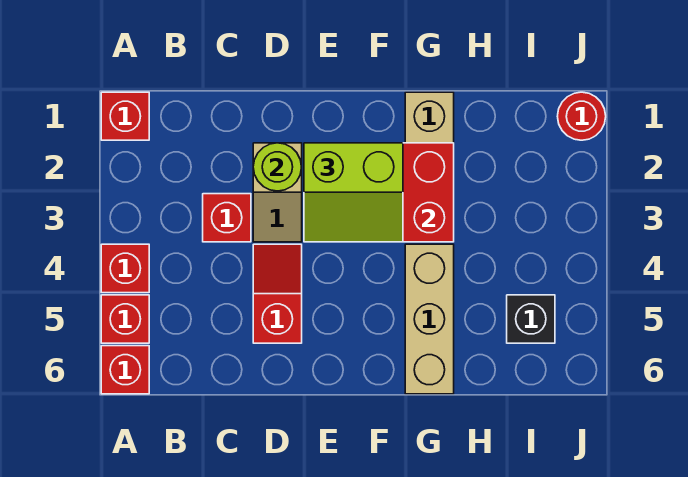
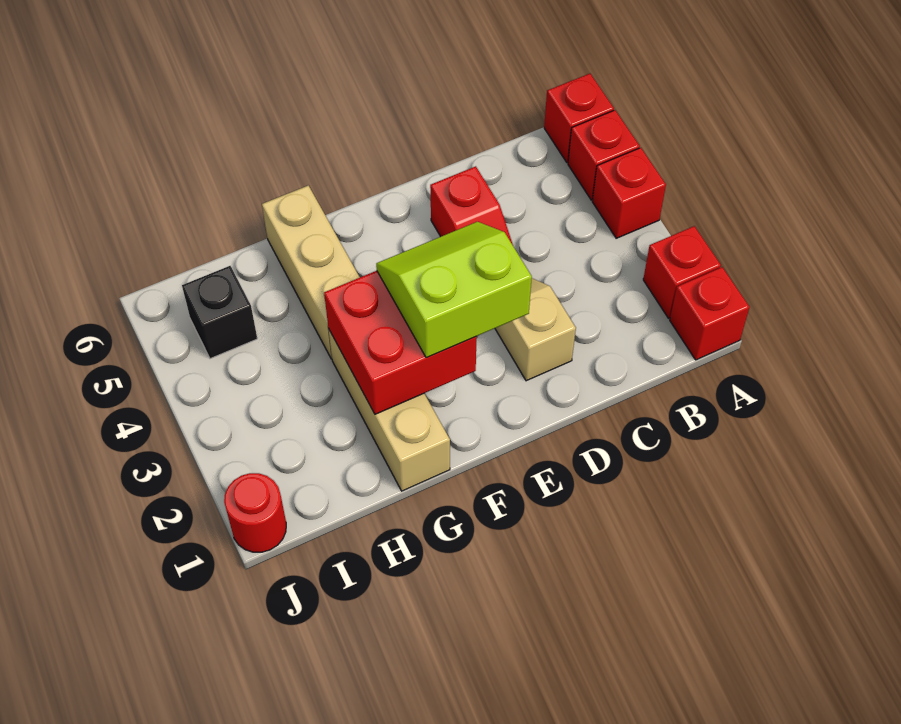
red 1x1 brick [203,194,251,242] -> red 1x1 brick moved to [643,226,721,318]
lime 1x1 round brick [253,143,302,191] -> none

